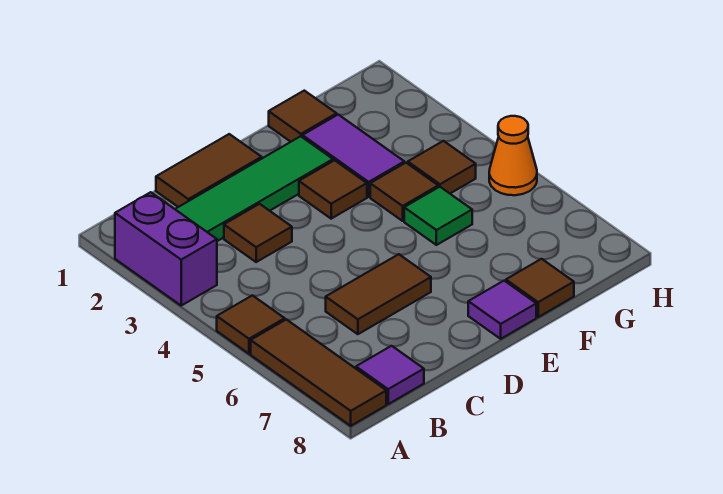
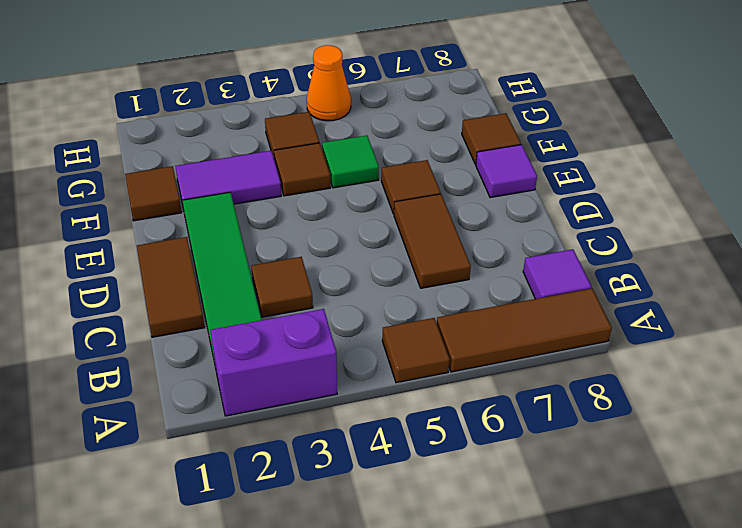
brown 1x1 tile [299,160,367,219] -> brown 1x1 tile moved to [381,160,441,214]

